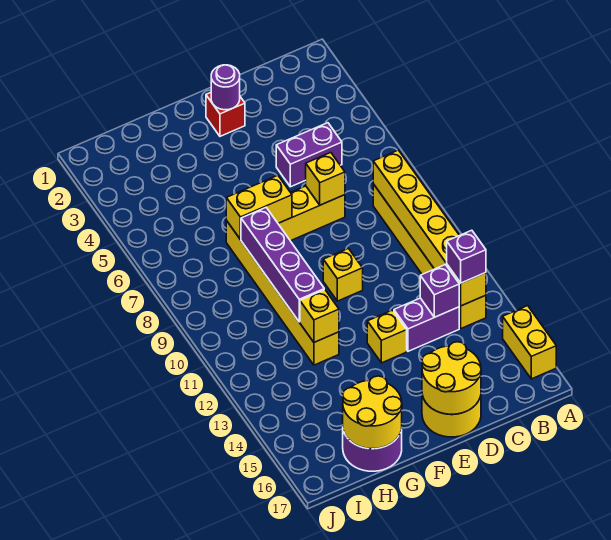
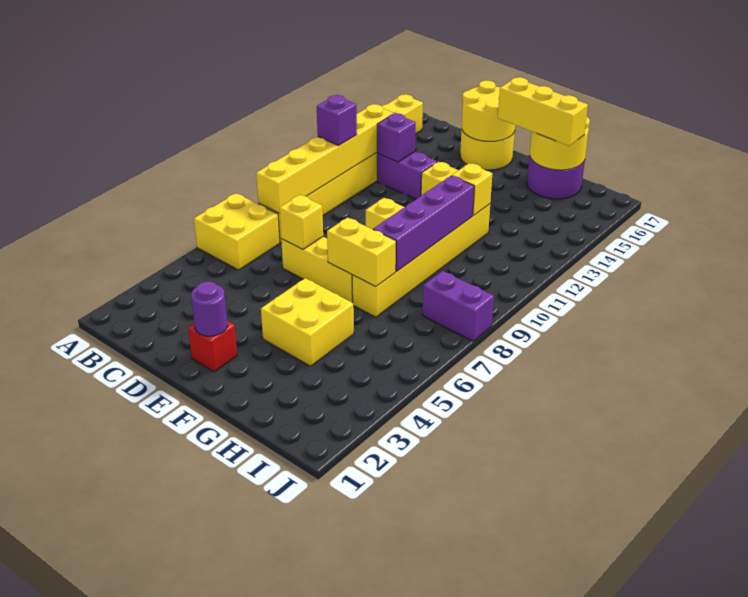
none -> yellow 2x2 brick [194,193,280,270]
purple 1x1 brick [447,230,486,283] -> purple 1x1 brick moved to [317,95,357,146]
purple 1x2 brick [276,123,342,187] -> purple 1x2 brick moved to [422,271,494,341]
none -> yellow 2x2 brick [261,278,354,366]
none -> yellow 1x3 brick [498,77,588,146]

